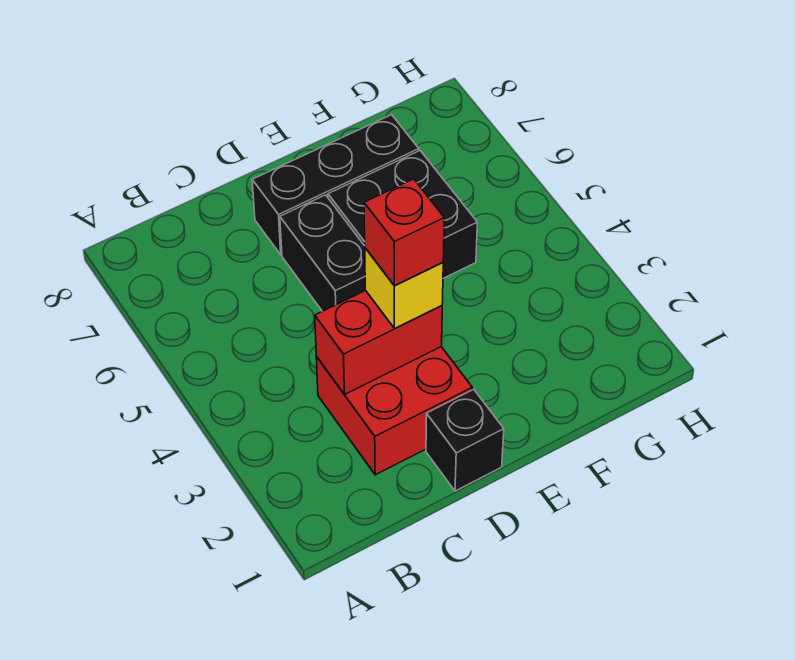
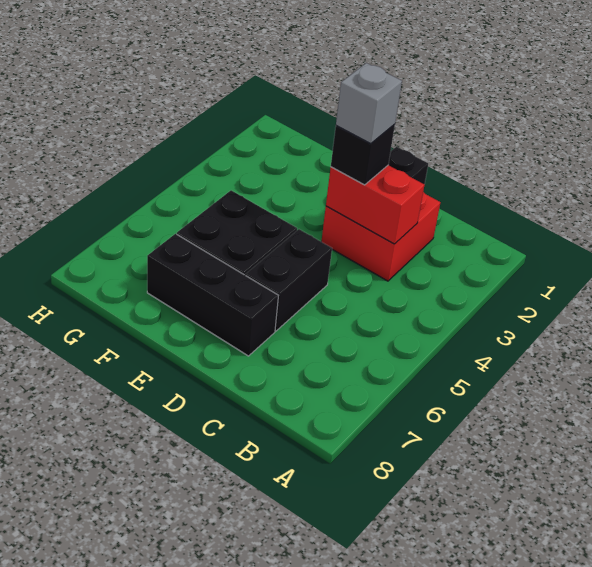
yellow 1x1 brick [365,248,443,329] -> black 1x1 brick [331,124,395,185]
red 1x1 brick [364,179,444,286] -> grey 1x1 brick [336,63,402,144]

